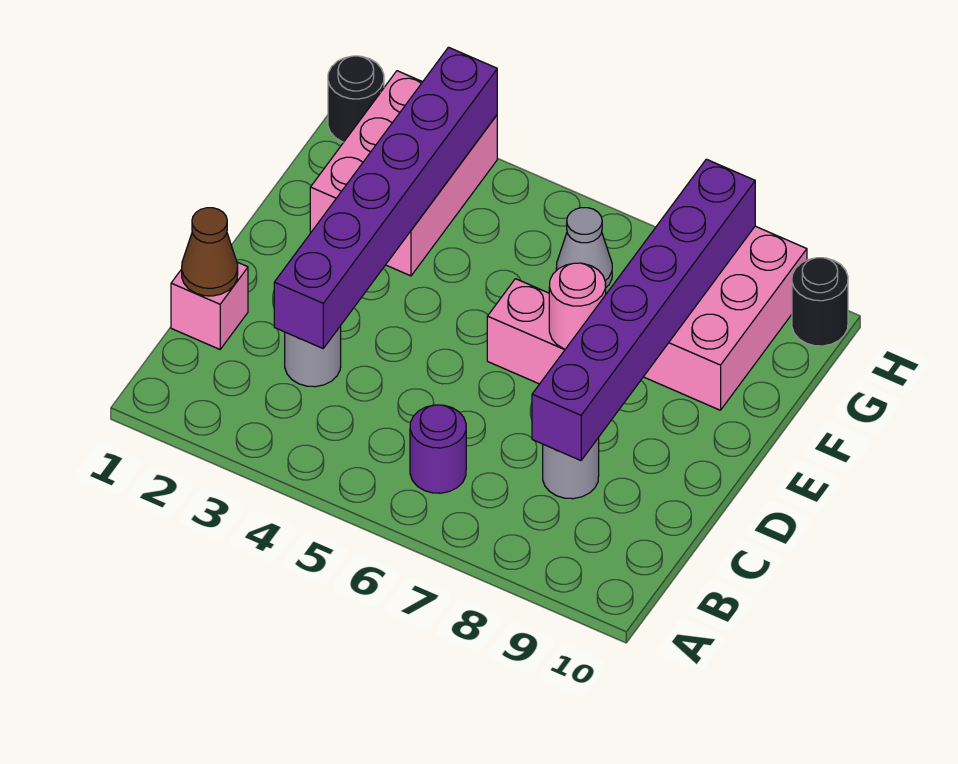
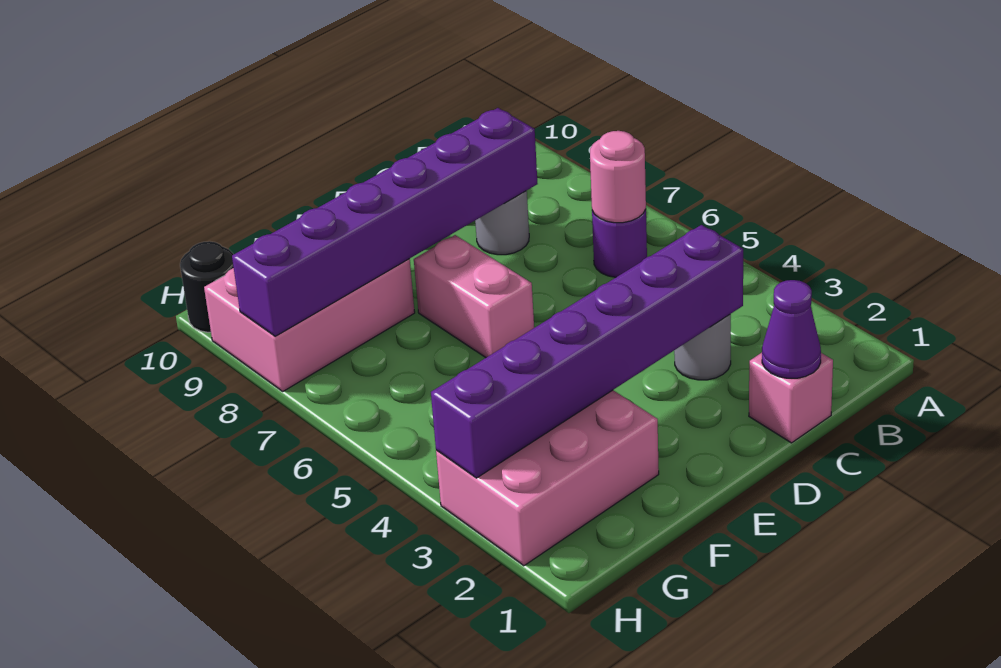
brown 1x1 cone [182,208,238,296] -> purple 1x1 cone [762,280,821,378]
pink 1x1 round brick [549,263,606,349] -> pink 1x1 round brick moved to [590,131,646,223]
grey 1x1 cone [556,208,612,287] -> none
black 1x1 round brick [328,56,384,142] -> none

